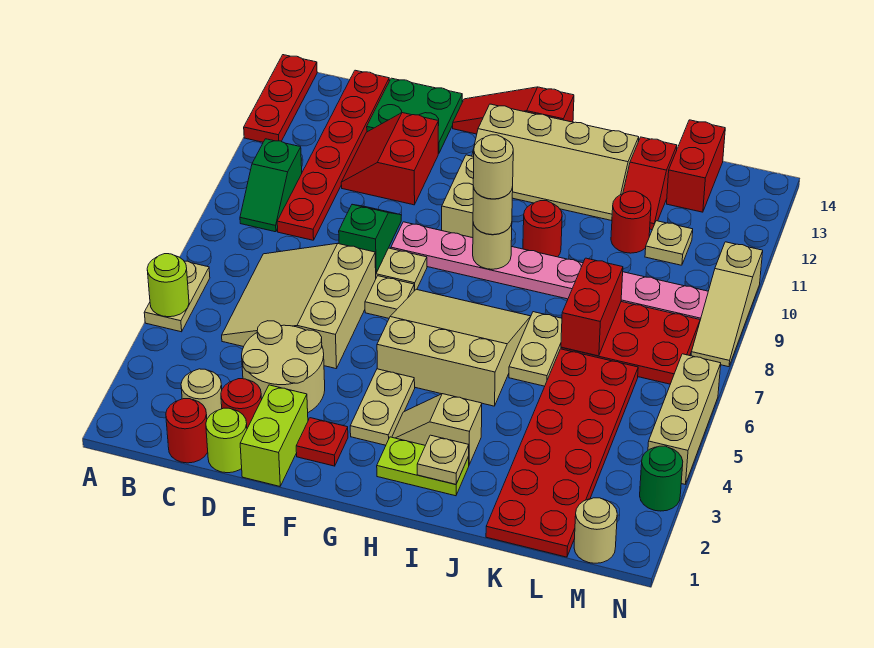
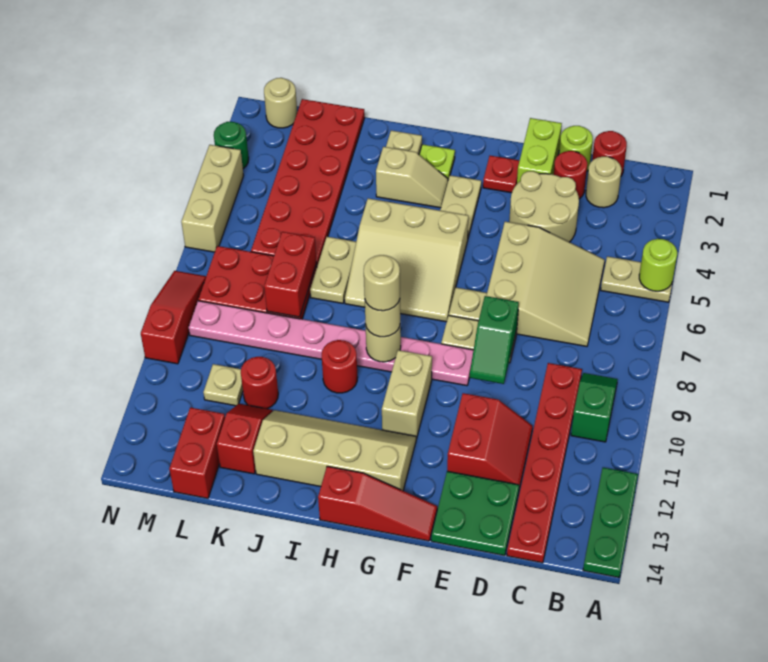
tan 1x2 plate [144,261,210,332] -> tan 1x2 plate turned to [601,256,672,302]
red 1x3 plate [244,55,317,142] -> green 1x3 plate [583,468,638,577]
tan 1x3 slope [691,242,763,367] -> red 1x3 slope [141,271,206,364]

